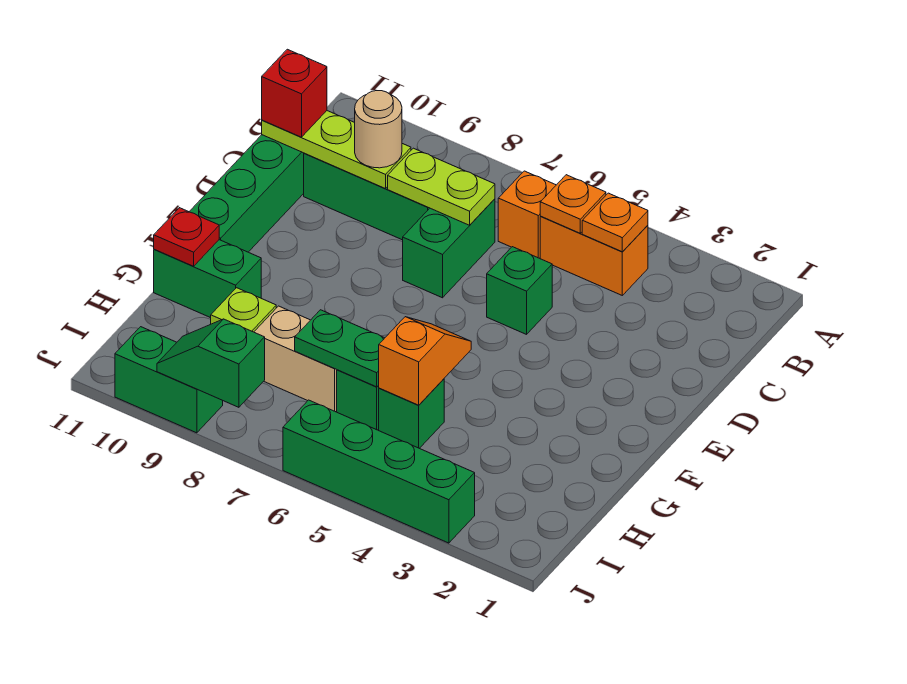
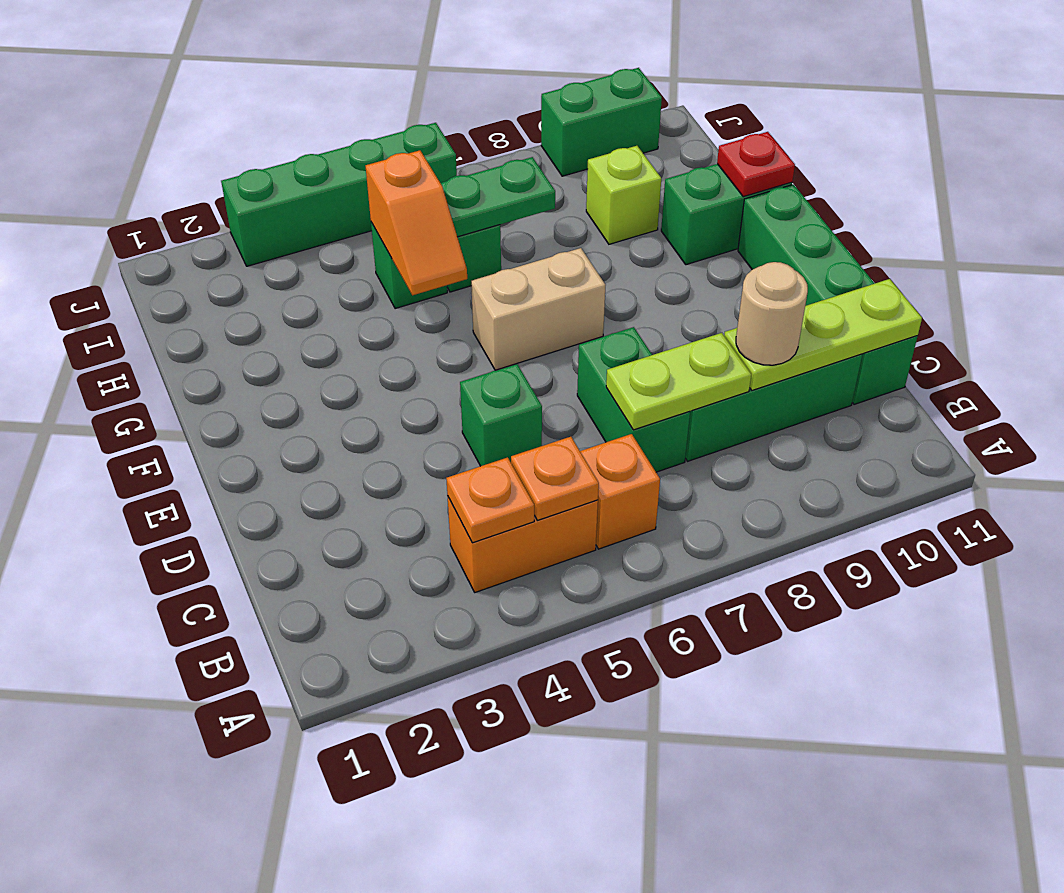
red 1x1 brick [262,49,327,137] -> none
tan 1x2 brick [254,306,337,412] -> tan 1x2 brick moved to [471,248,606,370]
green 1x2 slope [157,319,265,407] -> none

